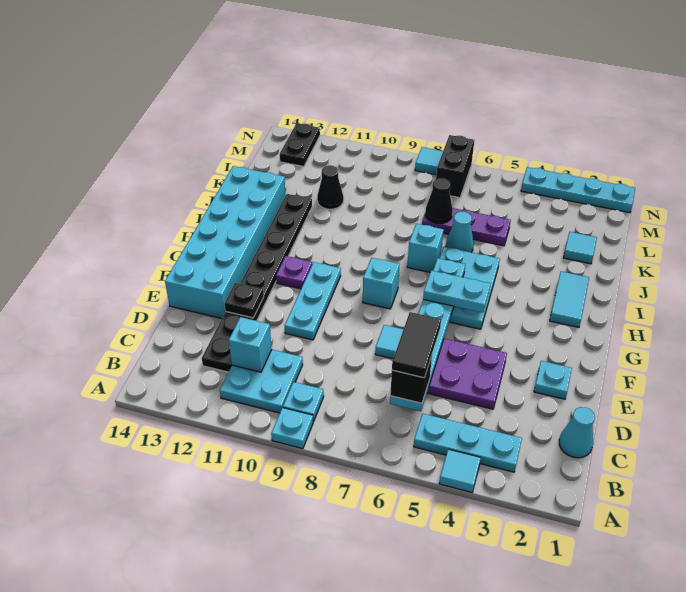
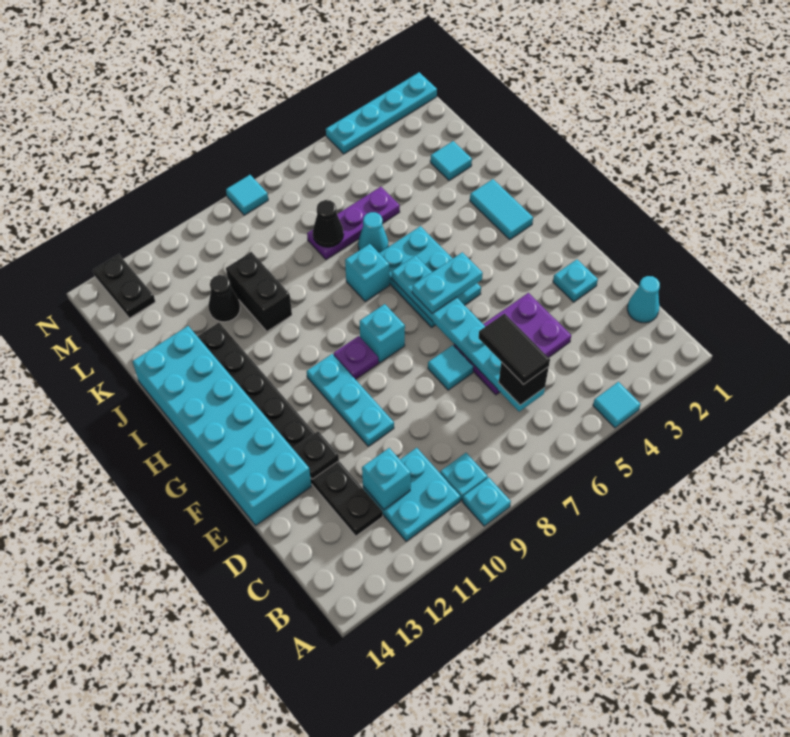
cyan 1x3 plate [414,414,522,472] -> none
purple 1x1 plate [276,256,312,289] -> purple 1x1 plate moved to [334,336,379,380]
black 1x2 brick [436,135,474,198] -> black 1x2 brick moved to [226,252,292,331]

